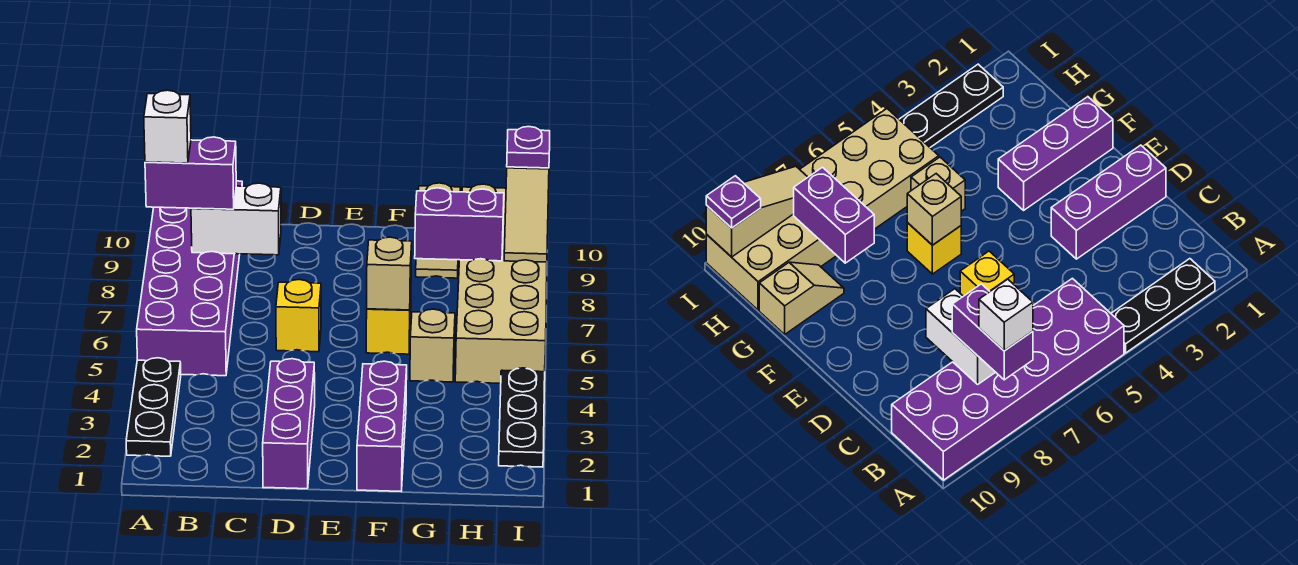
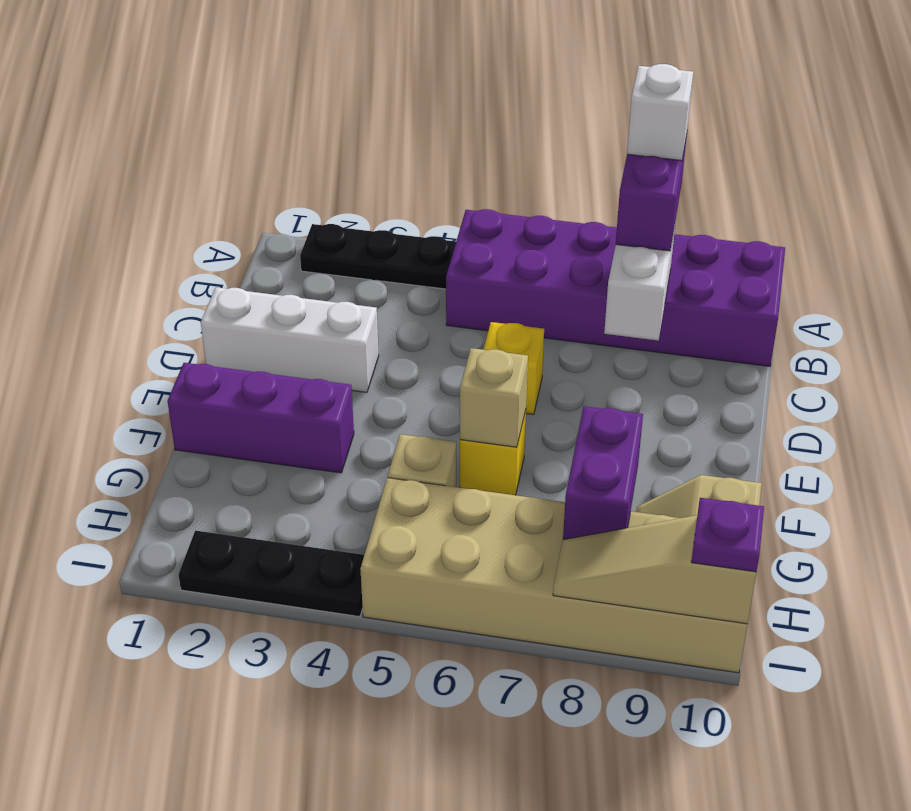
purple 1x3 brick [263,359,315,489] -> white 1x3 brick [201,287,379,392]

